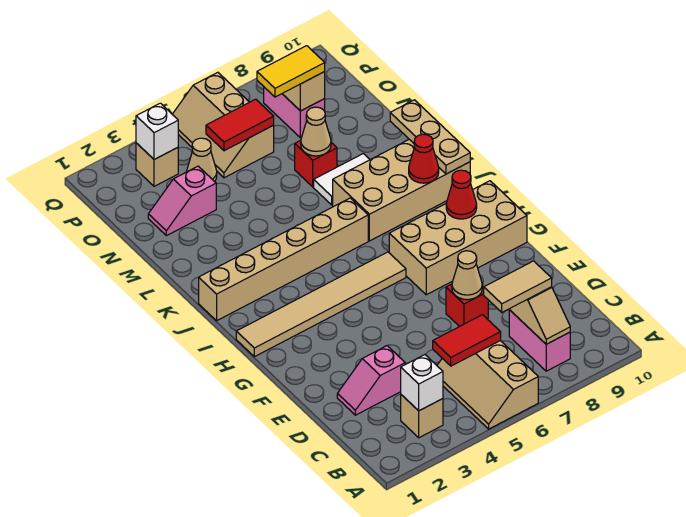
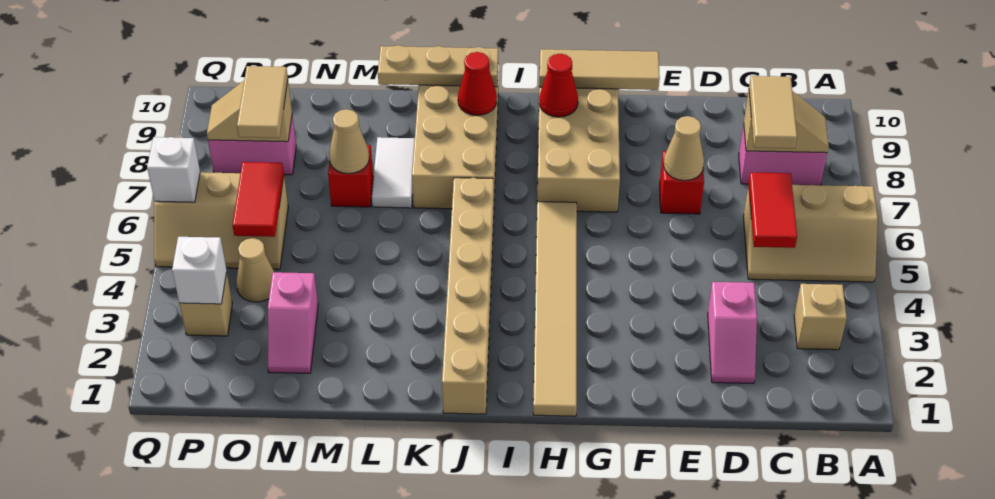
white 1x1 brick [401,355,443,411] -> white 1x1 brick moved to [147,137,200,202]
none -> tan 1x3 tile [539,49,660,90]
yellow 1x2 tile [257,46,325,97] -> tan 1x2 tile [237,66,288,138]

